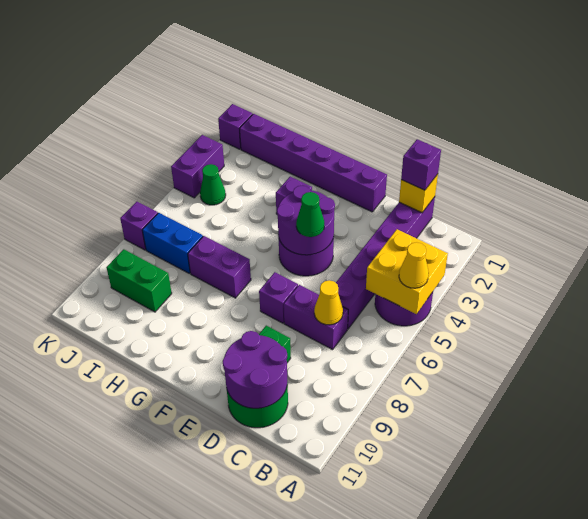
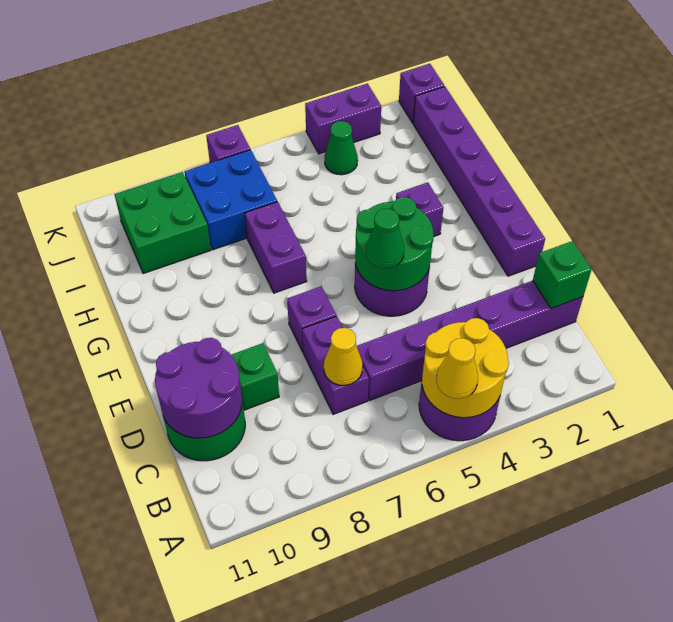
yellow 2x2 brick [366,229,448,314] -> yellow 2x2 round brick [422,318,509,418]
yellow 1x1 brick [399,174,438,213] -> green 1x1 brick [533,241,592,309]
purple 1x1 brick [401,139,441,190] -> none
purple 2x2 round brick [277,186,335,255] -> green 2x2 round brick [355,197,434,291]
blue 1x2 brick [142,213,203,273] -> blue 2x2 brick [184,150,277,250]
green 1x2 brick [106,249,172,312] -> green 2x2 brick [114,172,211,274]

